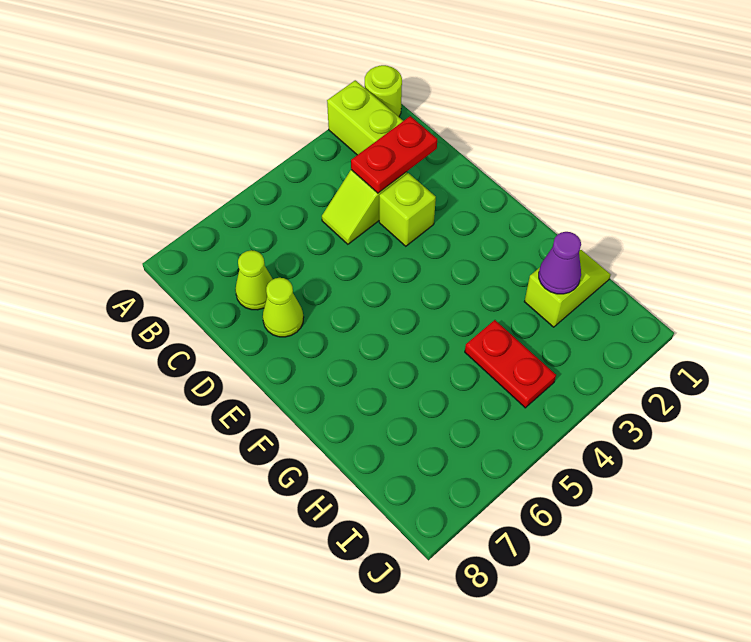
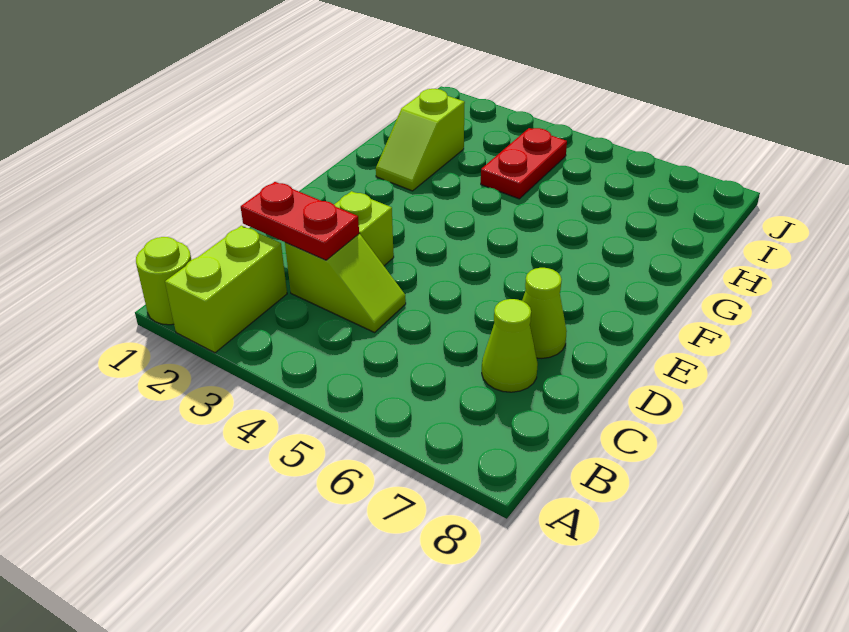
lime 1x2 slope [524,250,611,327] -> lime 1x2 slope turned to [376,89,465,191]
purple 1x1 cone [539,232,581,294] -> none

